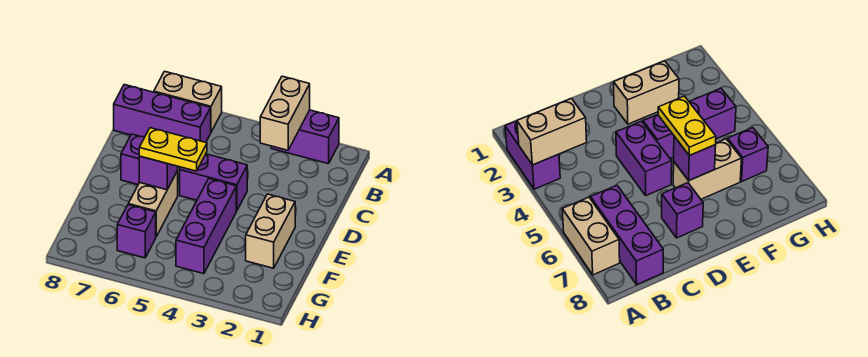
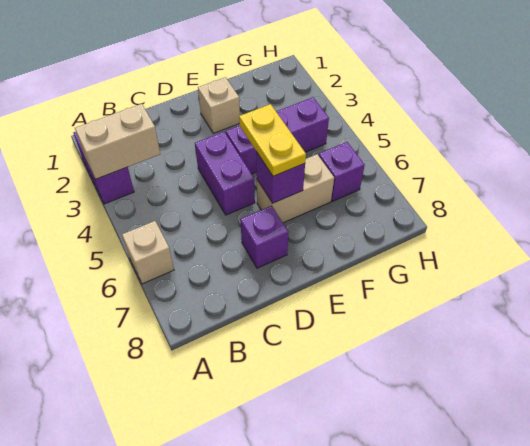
tan 1x2 brick [154,71,222,132] -> tan 1x1 brick [122,221,174,284]
purple 1x3 brick [114,85,211,142] -> none
tan 1x2 brick [246,194,295,268] -> tan 1x1 brick [198,77,240,133]

